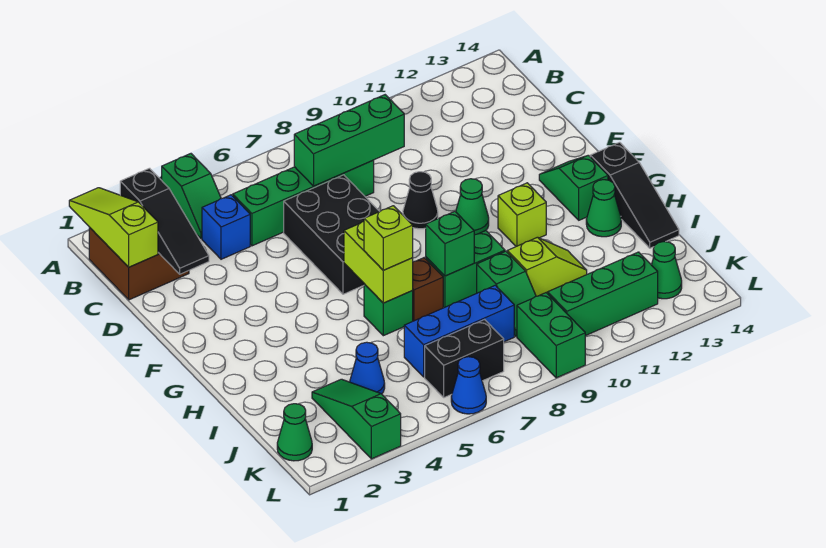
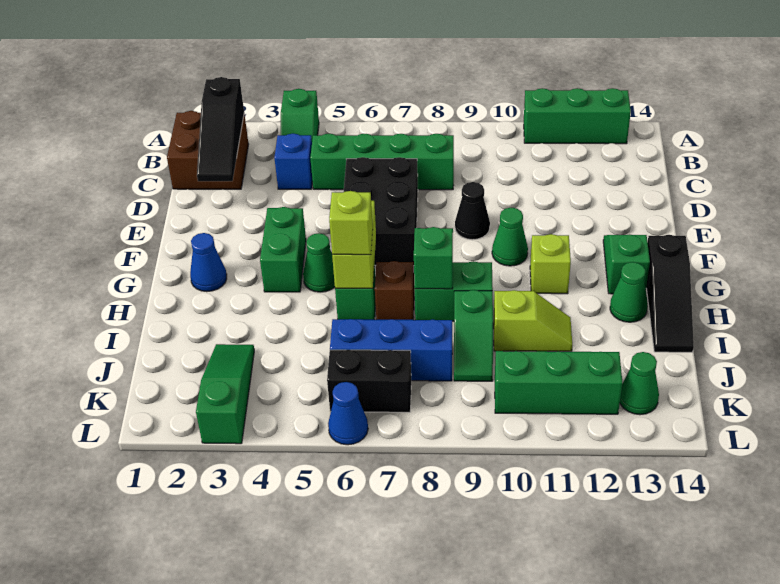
lime 1x3 slope [69,188,158,267] -> none
green 1x3 brick [294,95,404,186] -> green 1x3 brick moved to [524,88,631,144]
blue 1x1 cone [350,342,385,394] -> blue 1x1 cone moved to [190,233,227,292]
green 1x1 cone [277,404,312,461] -> green 1x1 cone moved to [303,233,335,292]
green 1x2 brick [517,293,585,378] -> green 1x2 brick moved to [260,207,306,292]

